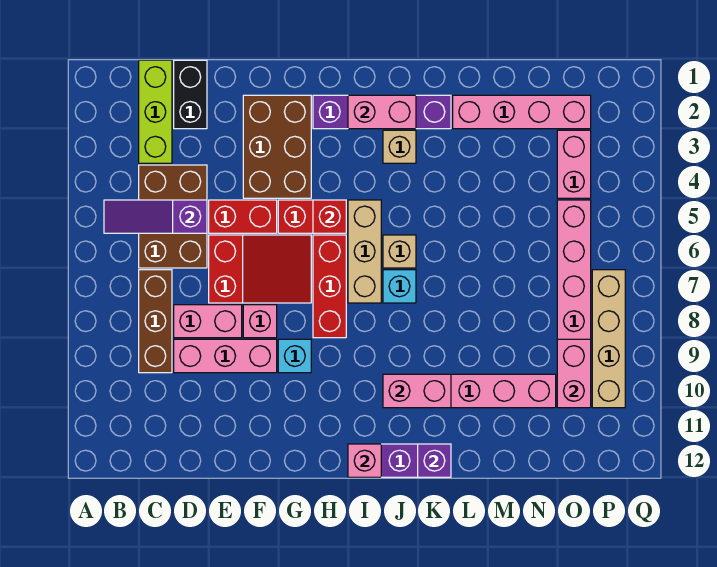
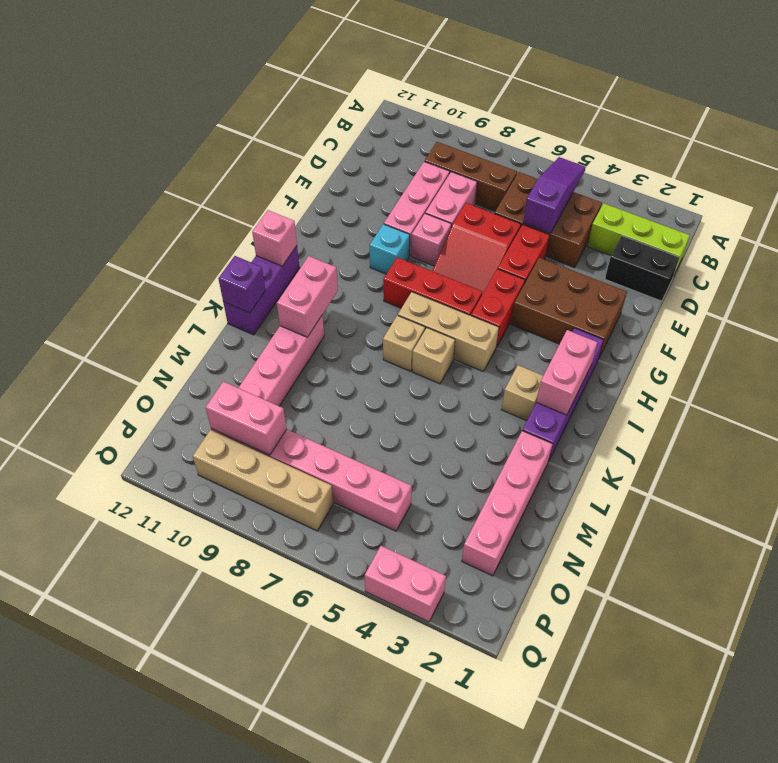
red 1x1 brick [313,200,346,233] -> none
cyan 1x1 brick [383,270,416,303] -> tan 1x1 brick [383,315,425,371]
pink 1x2 brick [557,130,591,198] -> pink 1x2 brick moved to [365,546,446,622]

